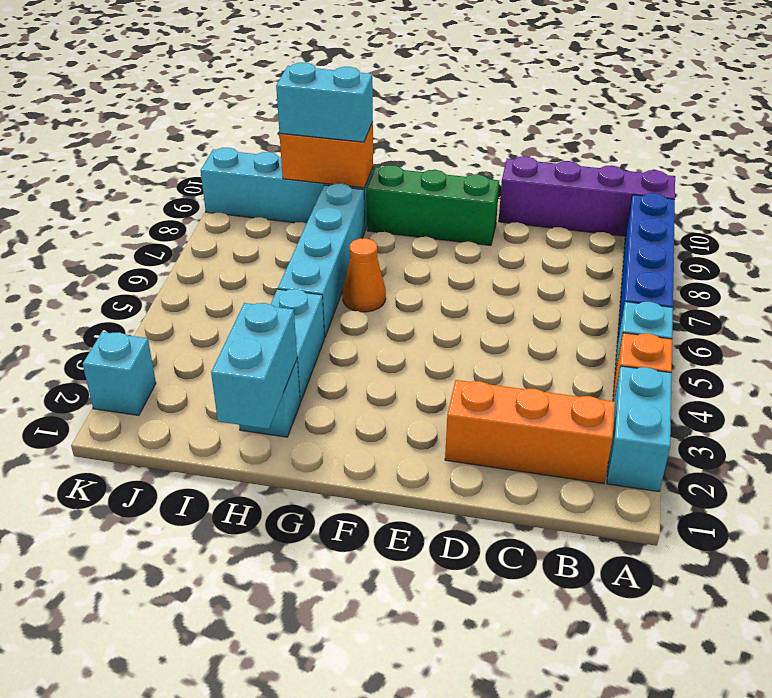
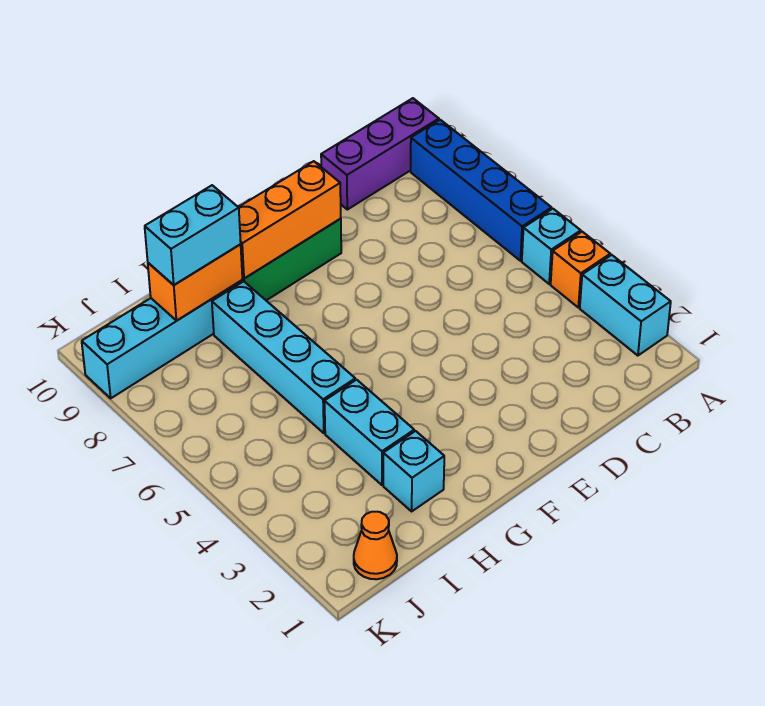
purple 1x4 brick [499,157,675,236] -> purple 1x3 brick [321,98,439,210]
orange 1x3 brick [445,380,615,484] -> orange 1x3 brick moved to [239,161,341,279]
orange 1x1 cone [342,238,386,312] -> orange 1x1 cone moved to [354,512,397,579]
cyan 1x2 brick [211,303,297,429] -> none
cyan 1x1 brick [83,332,156,415] -> none

